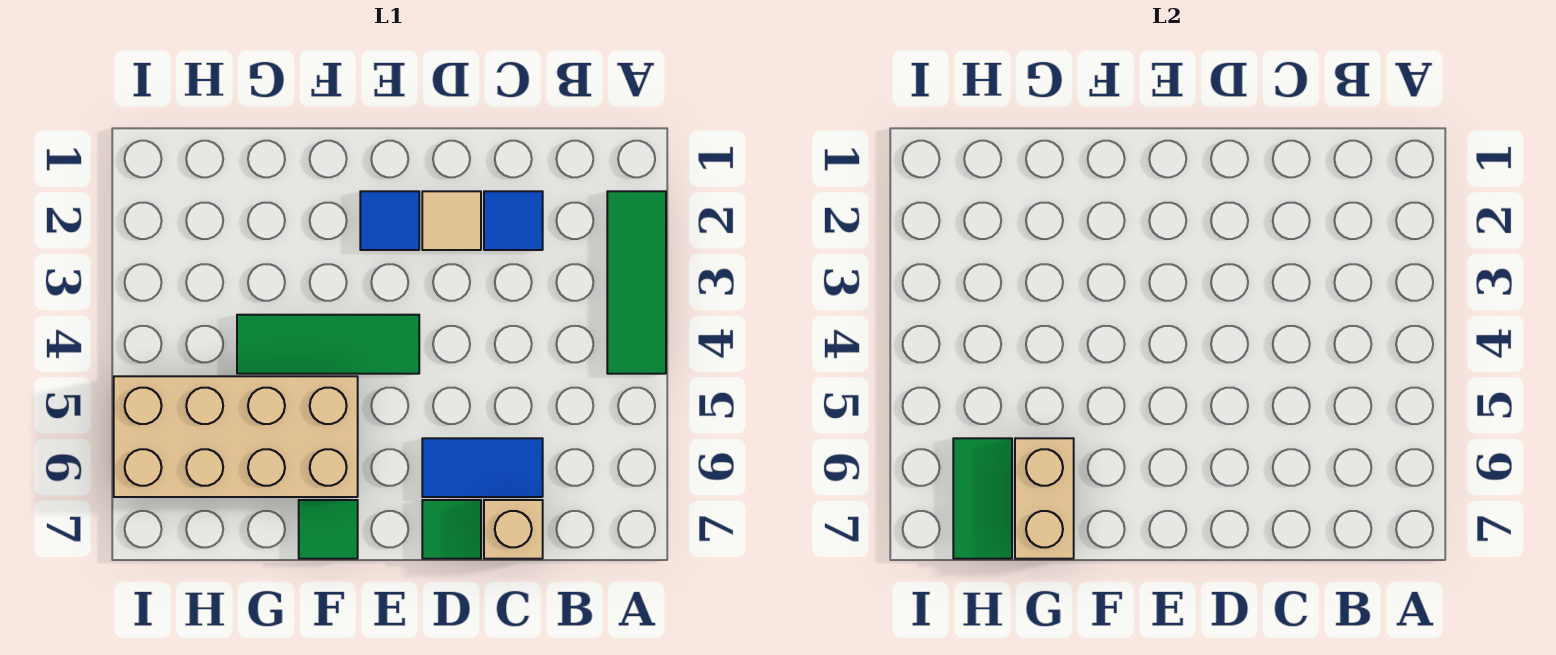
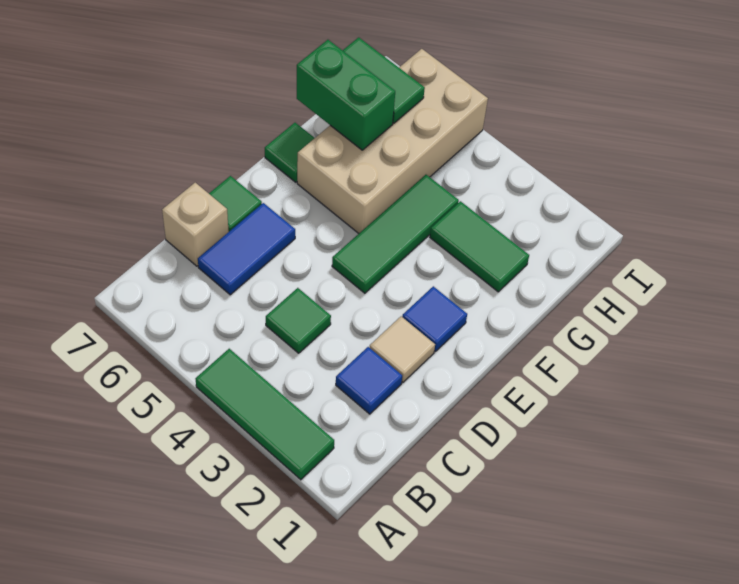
none -> green 1x1 tile [266,288,331,353]
none -> green 1x2 tile [430,201,529,292]
tan 1x2 brick [1015,438,1074,559] -> green 1x2 brick [297,40,395,150]

